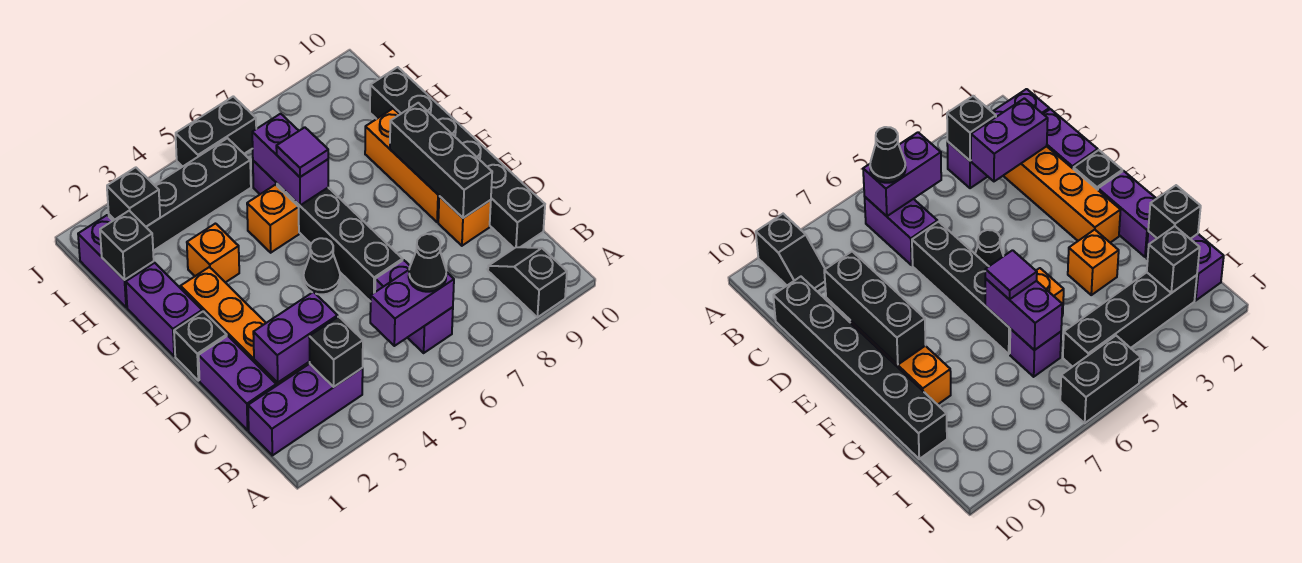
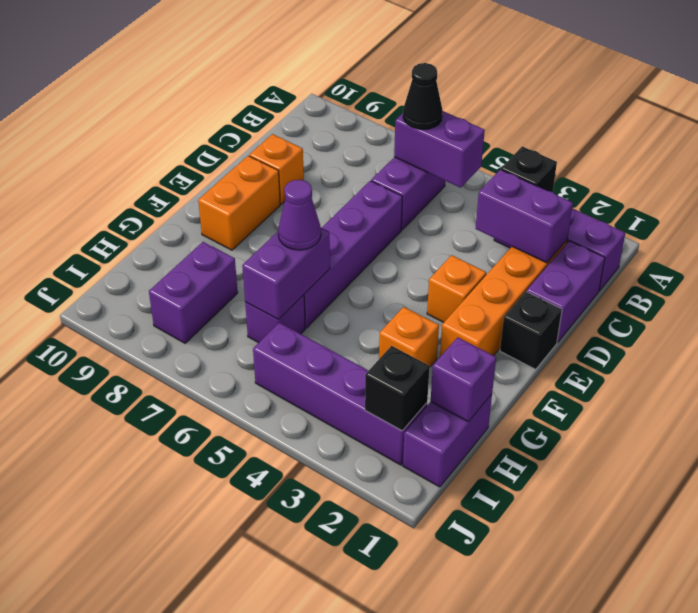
black 1x2 slope [488,247,567,317] -> none
black 1x6 brick [370,67,545,248] -> none
black 1x4 brick [277,184,403,302] -> purple 1x4 brick [304,181,402,328]
black 1x3 brick [390,103,492,218] -> none
black 1x1 cone [304,238,340,295] -> none
orange 1x3 brick [365,109,439,222] -> orange 1x2 brick [198,156,280,250]
purple 1x2 brick [126,263,202,356] -> purple 1x2 brick moved to [149,242,238,343]
orange 1x1 brick [247,185,299,253] -> orange 1x1 brick moved to [427,255,486,322]
purple 1x1 tile [276,127,328,177] -> purple 1x1 cone [278,180,321,250]
black 1x1 brick [100,211,154,280] -> purple 1x1 brick [431,337,496,422]
black 1x4 brick [109,138,251,251] -> purple 1x4 brick [253,323,427,465]
black 1x2 brick [176,96,256,167] -> none

